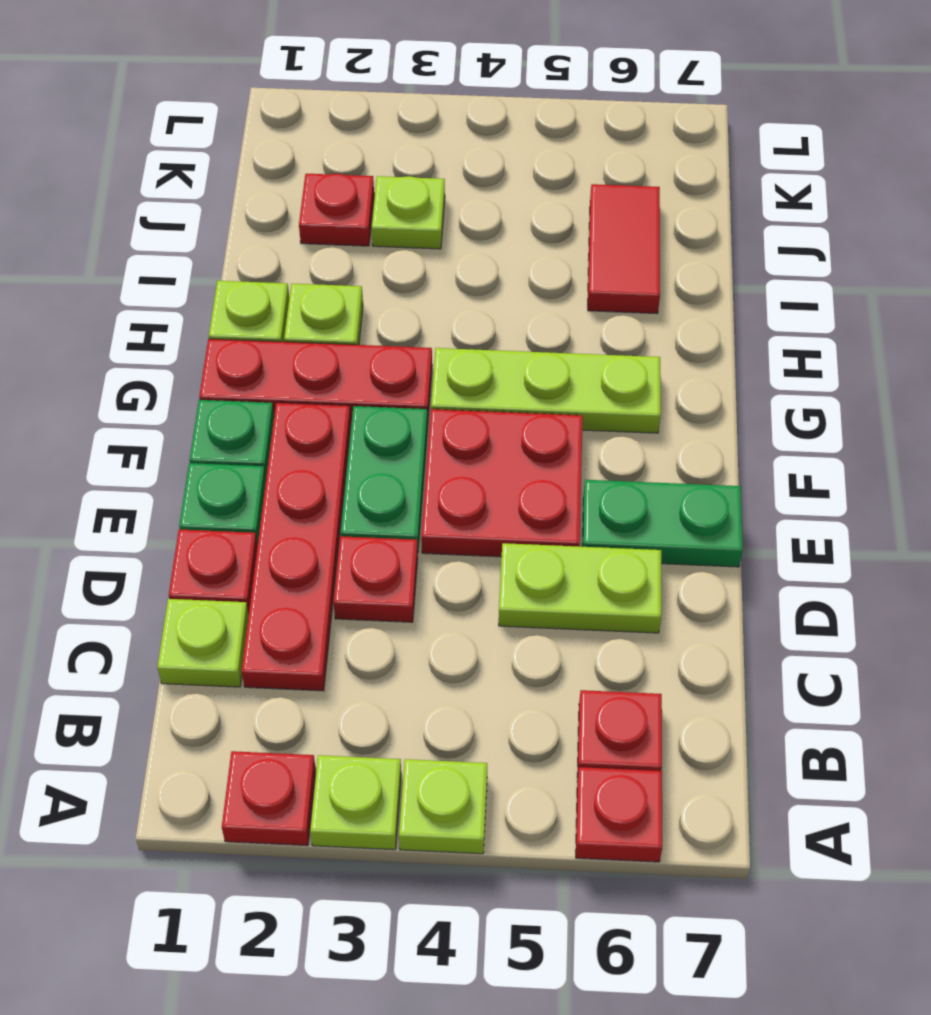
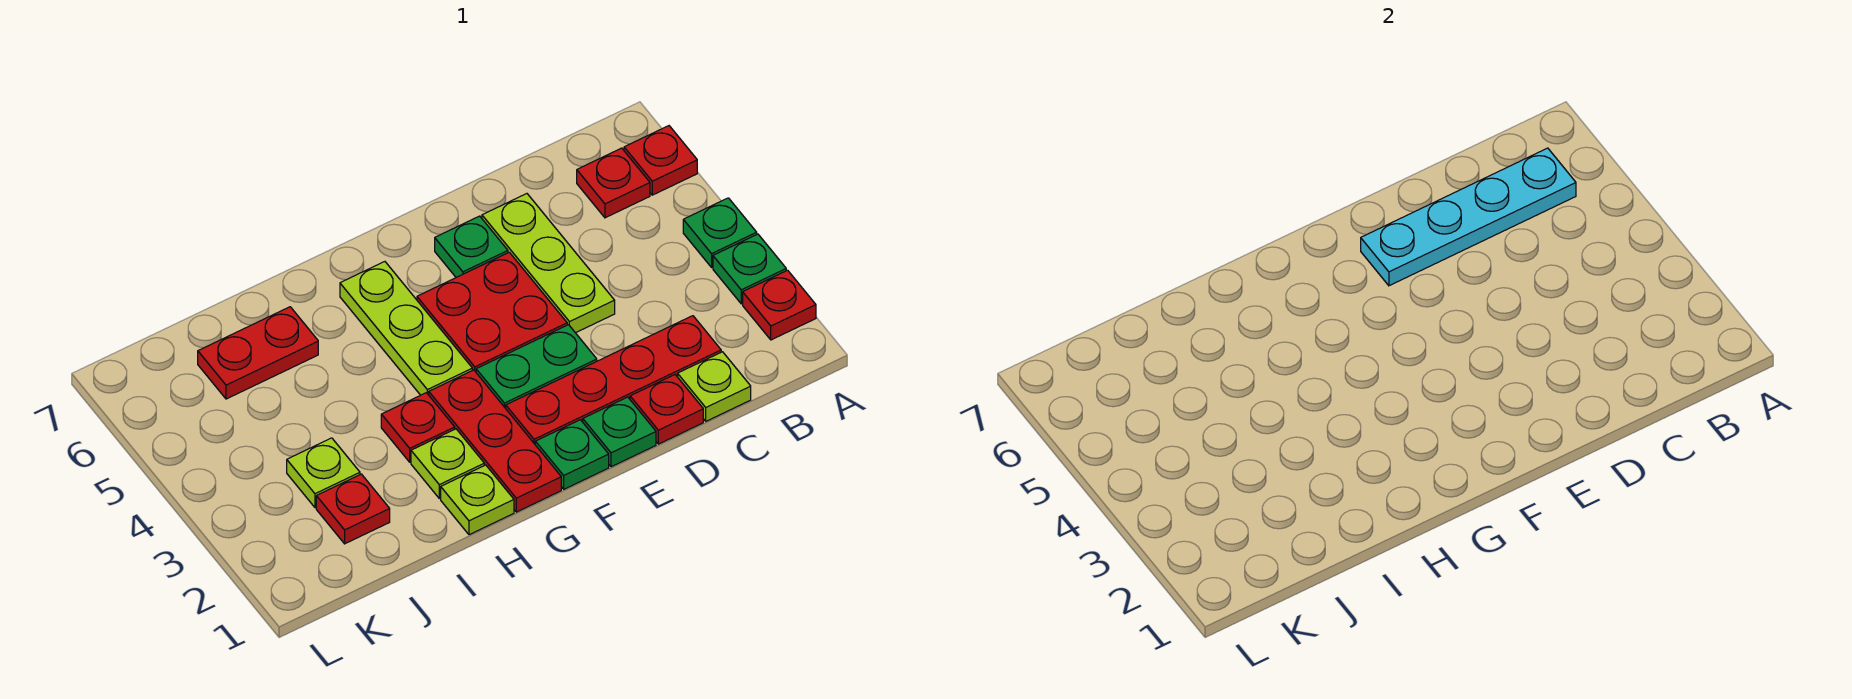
lime 1x1 plate [310,755,401,850] -> green 1x1 plate [713,234,786,304]
lime 1x1 plate [399,759,487,854] -> green 1x1 plate [683,198,757,267]
none -> cyan 1x4 plate [1361,148,1576,286]
red 1x1 plate [333,536,418,622] -> red 1x1 plate moved to [381,393,455,462]
lime 1x2 plate [499,543,661,633] -> lime 1x3 plate [482,194,615,333]
green 1x2 plate [582,480,743,567] -> green 1x1 plate [435,216,508,277]
red 1x2 tile [588,184,660,314] -> red 1x2 plate [198,307,318,399]

